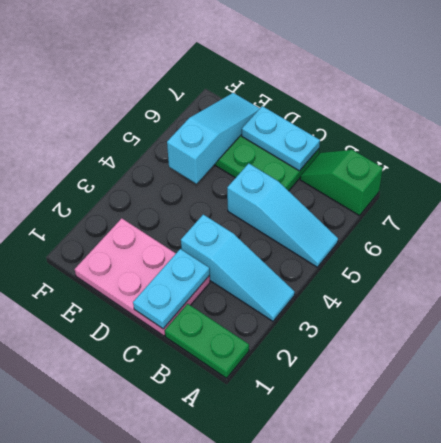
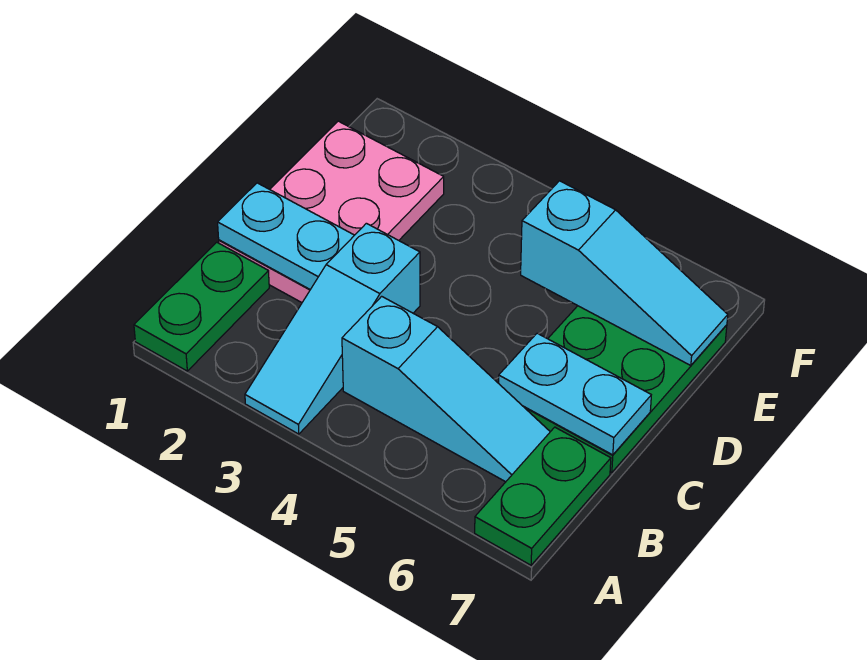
cyan 1x3 slope [227,163,338,267] -> cyan 1x3 slope turned to [342,296,550,482]
green 1x2 slope [300,150,383,216] -> green 1x2 plate [475,427,611,565]
cyan 1x2 plate [242,106,320,171] -> cyan 1x2 plate turned to [499,333,651,455]

